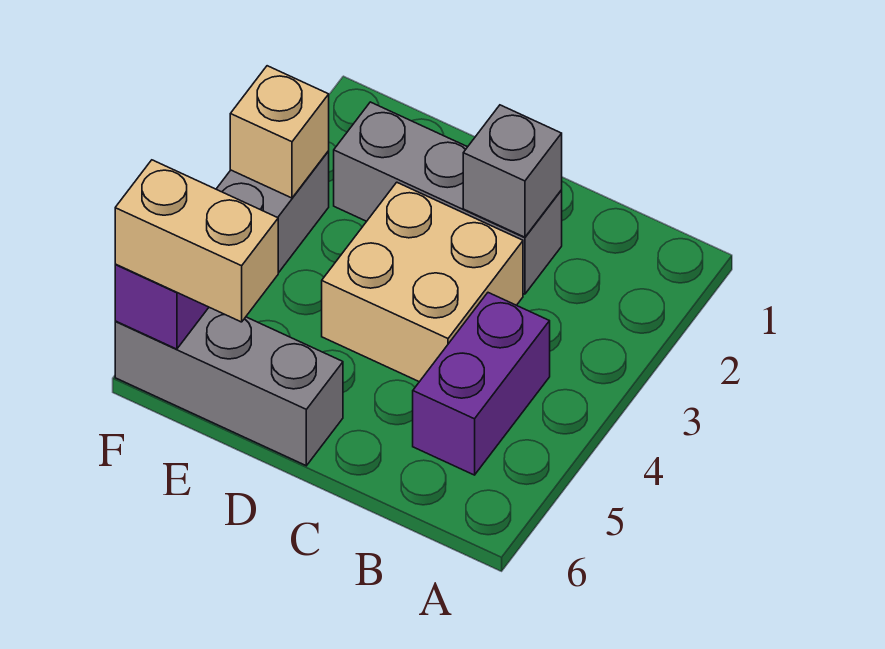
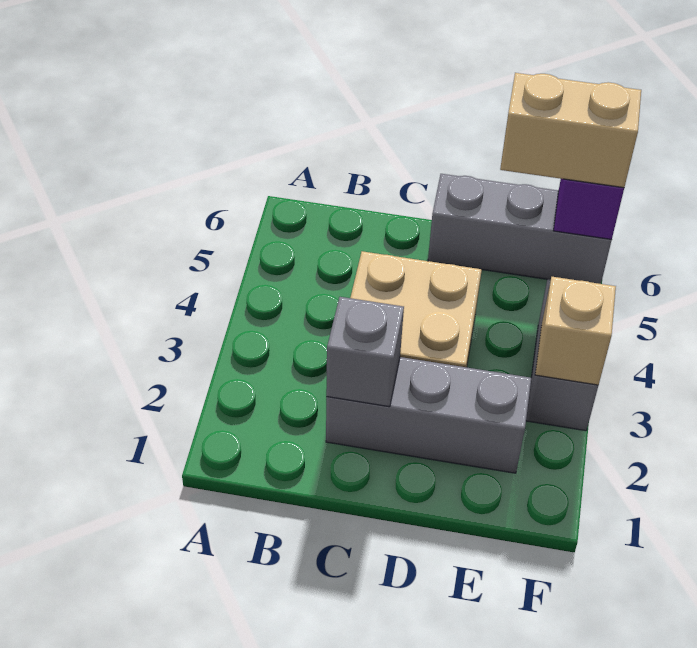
purple 1x2 brick [413,293,550,475] -> none

